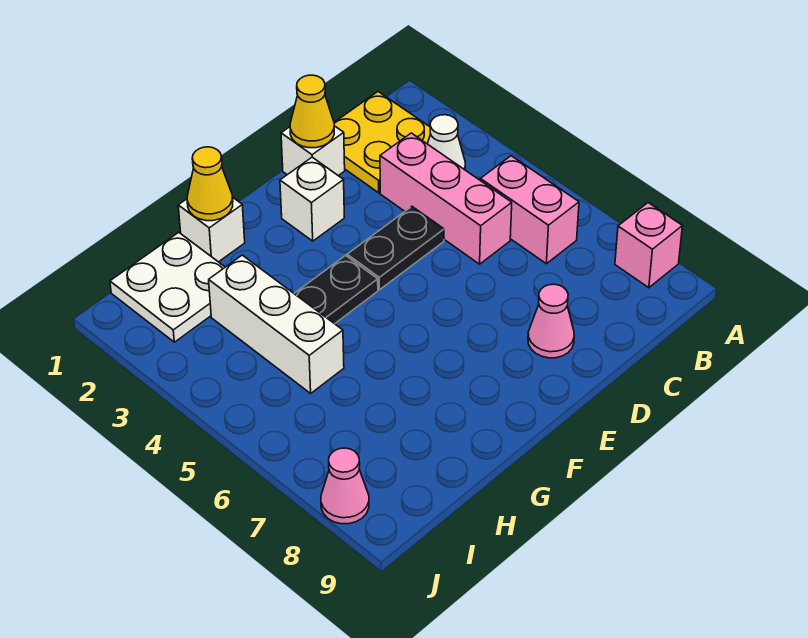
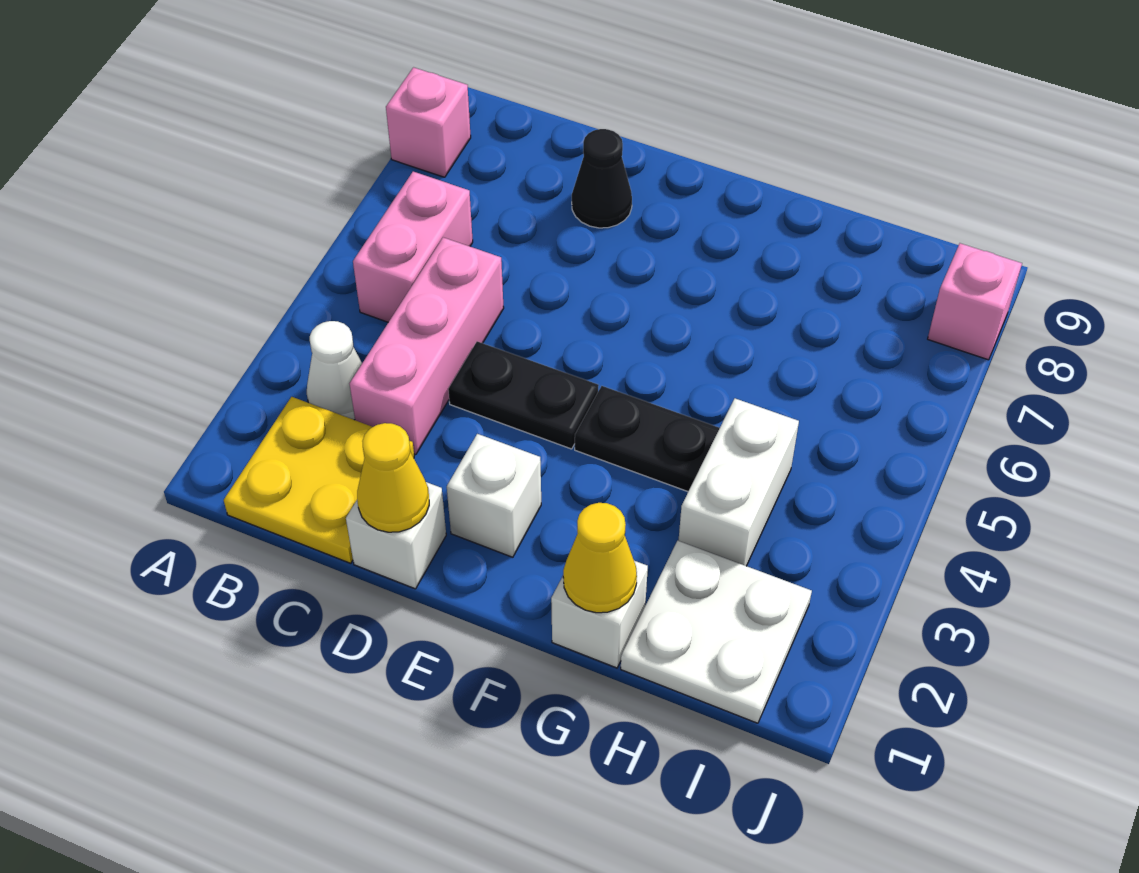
pink 1x1 cone [528,284,574,358] -> black 1x1 cone [572,129,632,228]
white 1x3 brick [209,255,344,393] -> white 1x2 brick [678,398,799,566]
pink 1x1 cone [321,448,369,524] -> pink 1x1 brick [928,243,1022,360]

